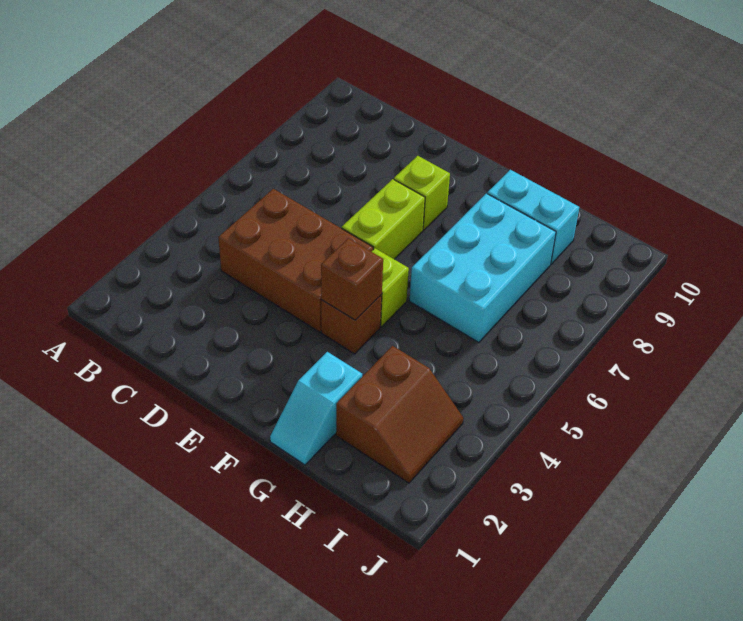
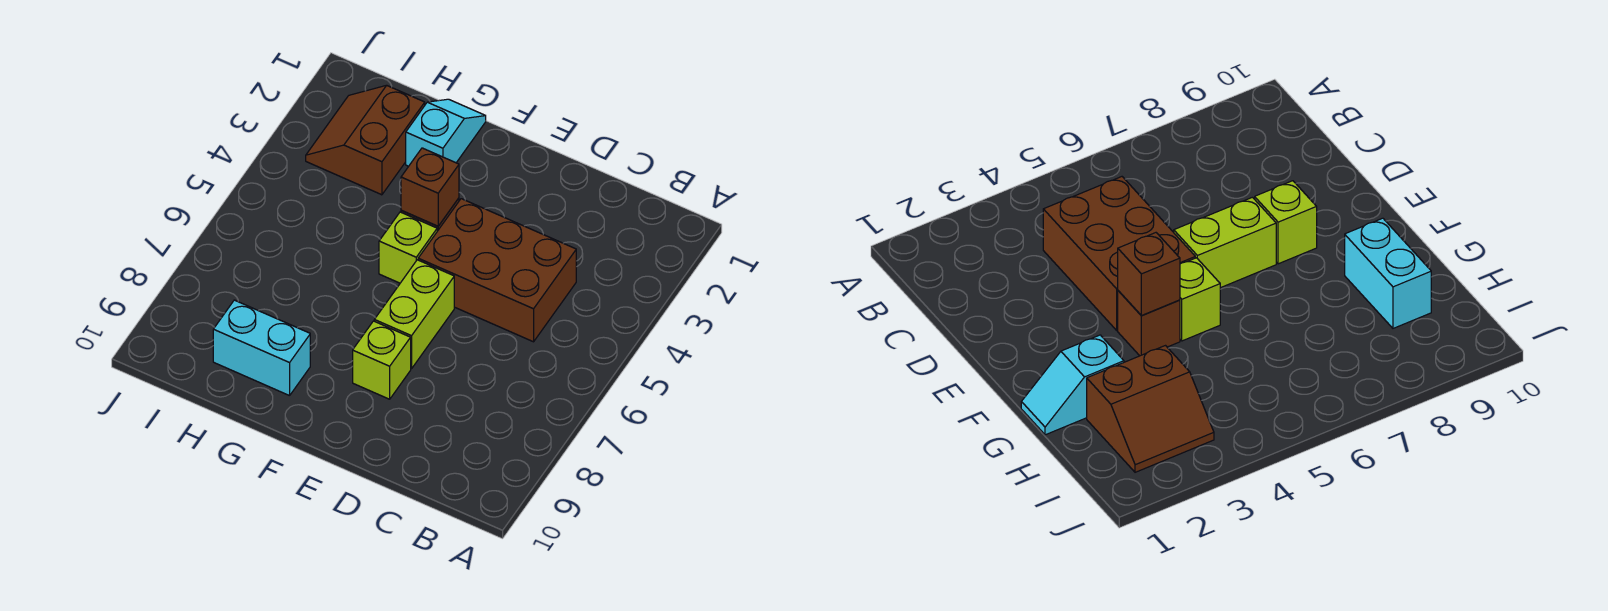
cyan 2x3 brick [410,193,556,342] -> none

